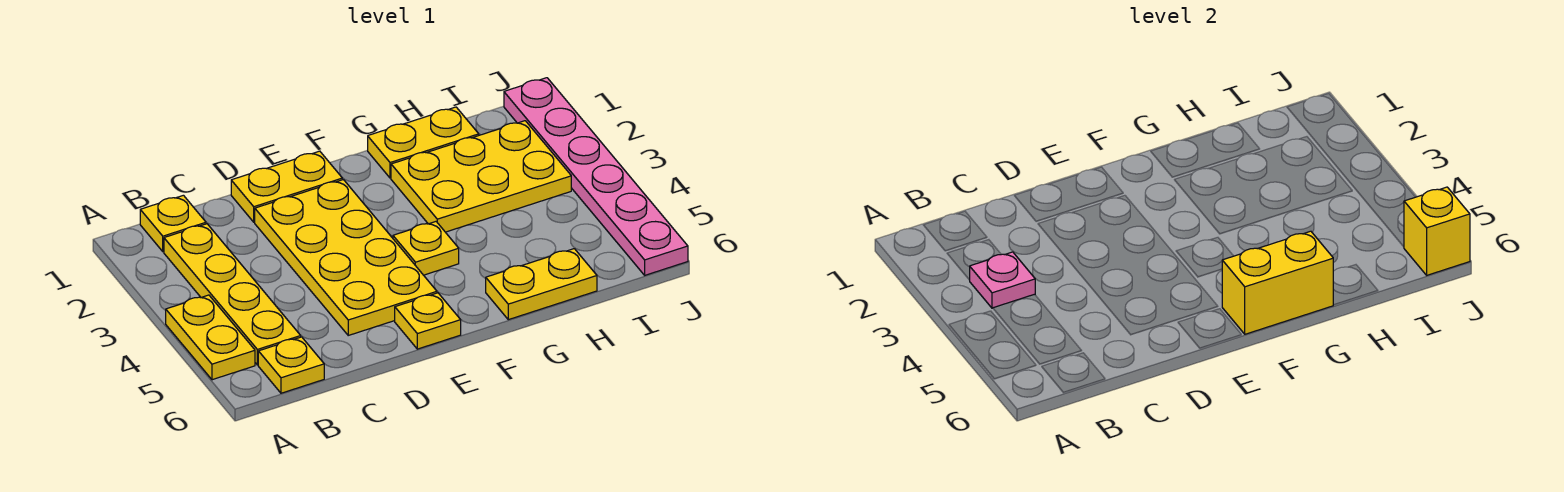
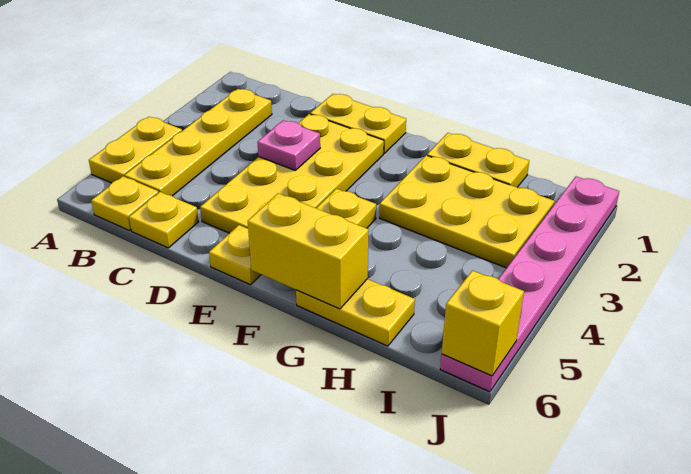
yellow 1x1 plate [140,195,206,252] -> yellow 1x1 plate moved to [129,192,198,248]
pink 1x1 plate [970,252,1035,308] -> pink 1x1 plate moved to [258,120,320,170]

